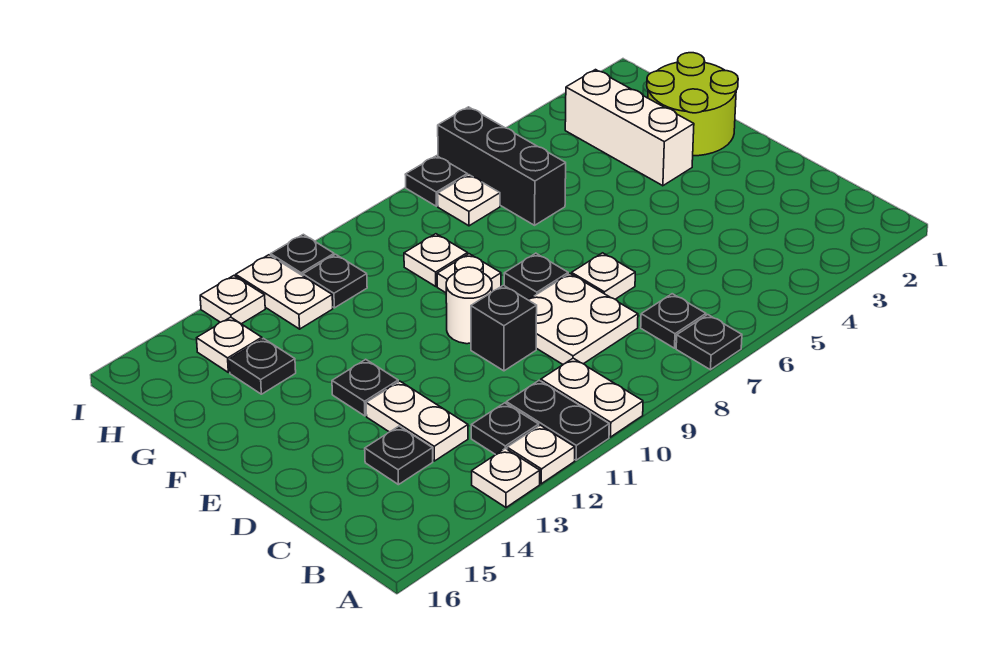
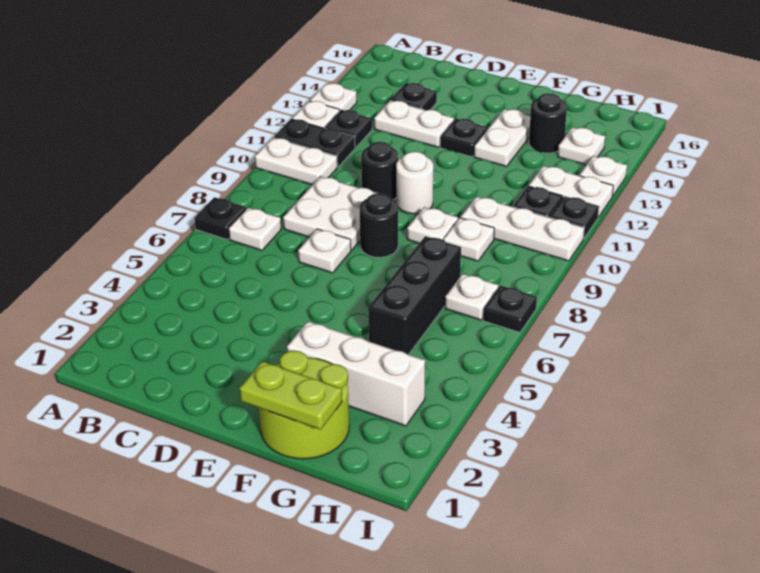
black 1x1 plate [641,294,706,348] -> white 1x1 plate [229,208,281,250]
black 1x1 brick [471,285,537,371] -> black 1x1 round brick [361,142,398,200]
black 1x1 plate [504,253,568,300] -> black 1x1 round brick [360,193,398,257]
none -> lime 1x2 plate [240,361,342,430]
none -> white 1x2 plate [474,109,530,166]
black 1x3 brick [438,107,566,225] -> black 1x3 brick turned to [368,236,461,355]
none -> white 1x3 plate [461,197,584,261]
black 1x1 plate [229,338,296,394] -> black 1x1 round brick [529,93,567,153]

